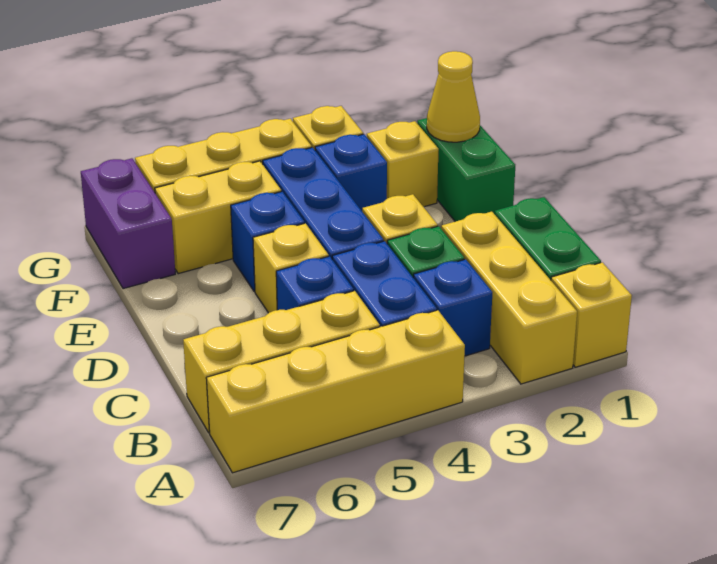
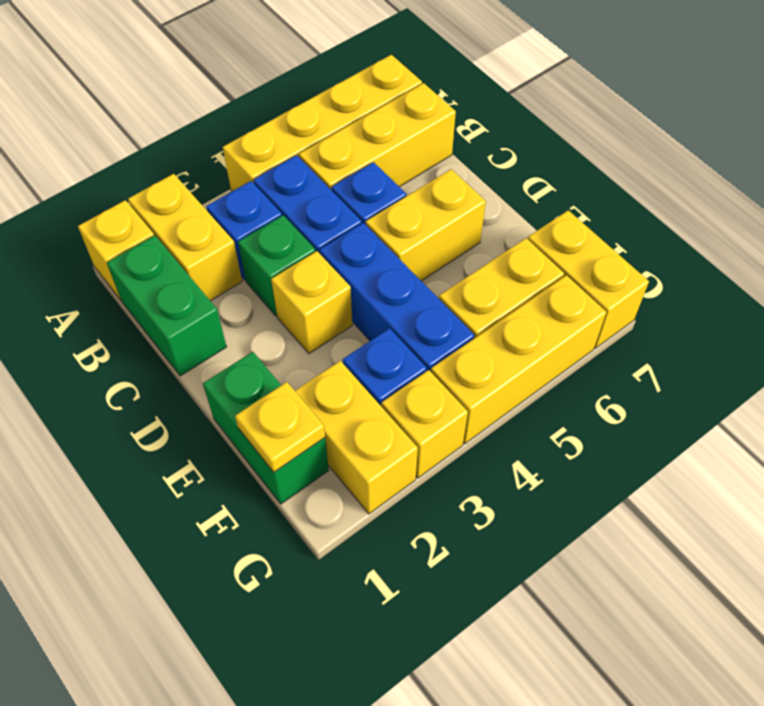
yellow 1x3 brick [441,212,577,384] -> yellow 1x2 brick [128,174,242,301]
yellow 1x1 brick [253,223,329,313] -> yellow 1x2 brick [366,169,486,281]
blue 1x1 brick [231,192,304,292] -> none
yellow 1x1 cone [427,51,480,142] -> yellow 1x1 plate [235,382,325,472]
yellow 1x1 brick [367,121,439,207] -> yellow 1x2 brick [295,361,418,514]
purple 1x2 brick [81,158,175,289] -> yellow 1x2 brick [528,210,649,348]

